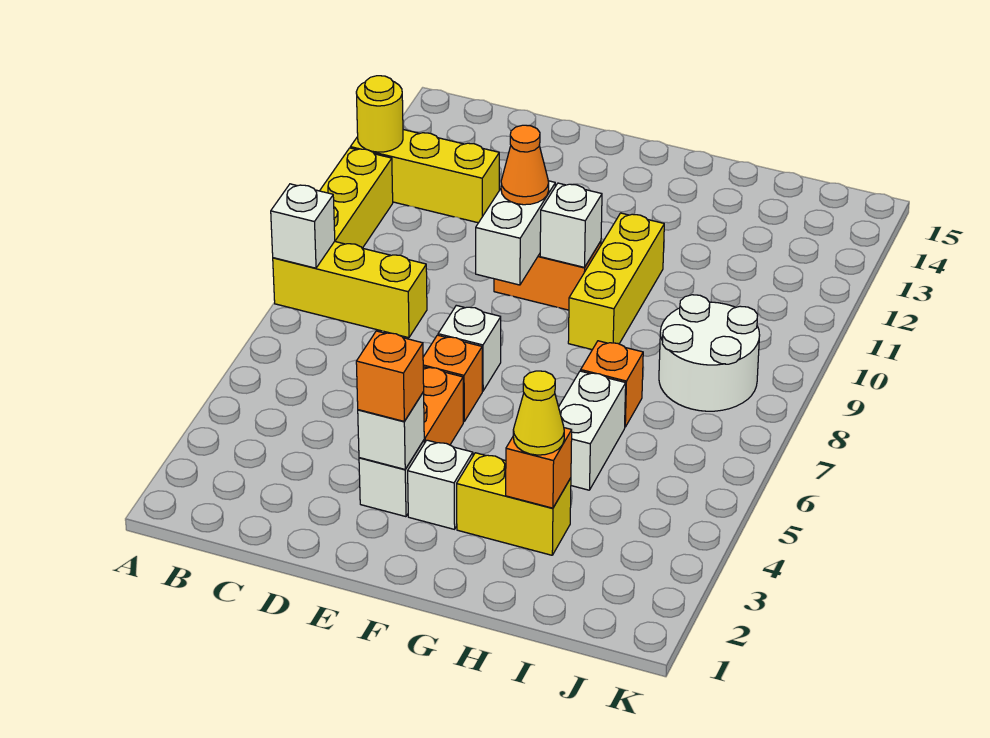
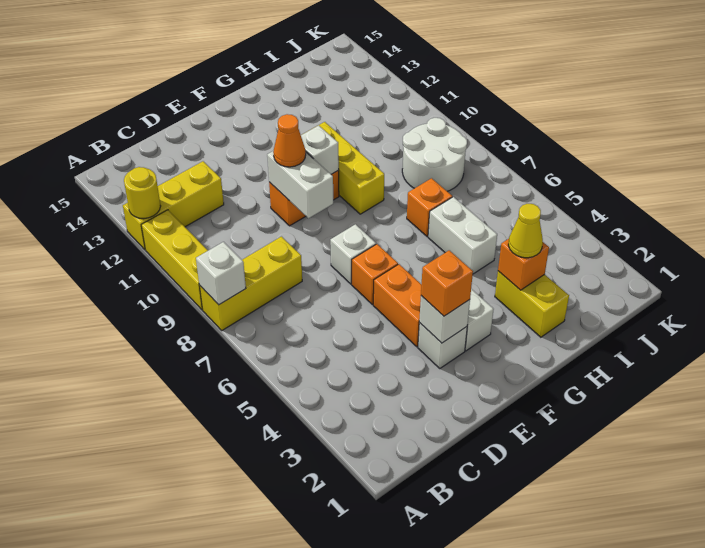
yellow 1x2 brick [457,453,571,555] -> yellow 1x2 brick turned to [495,271,569,337]

